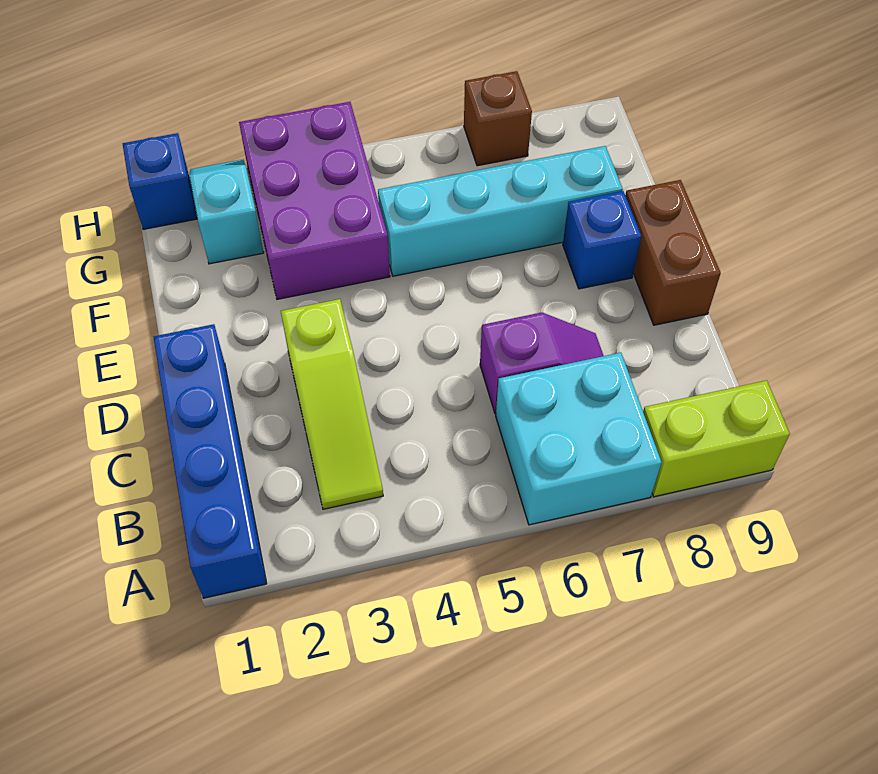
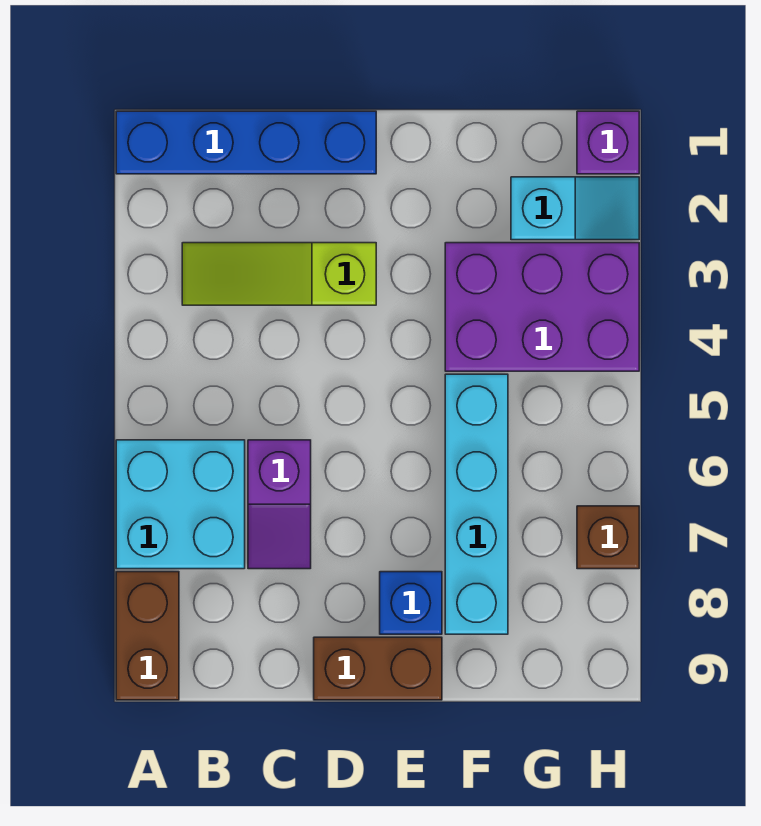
lime 1x2 brick [643,380,790,497] -> brown 1x2 brick [116,572,179,700]
blue 1x1 brick [123,133,197,229] -> purple 1x1 brick [577,111,639,174]

